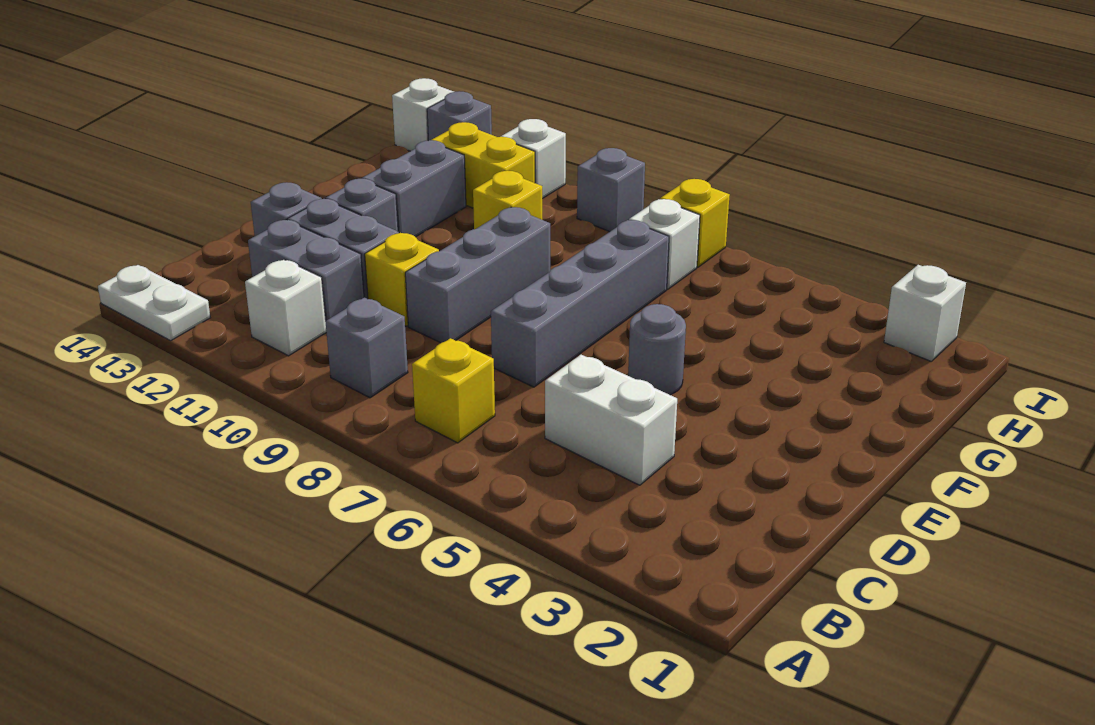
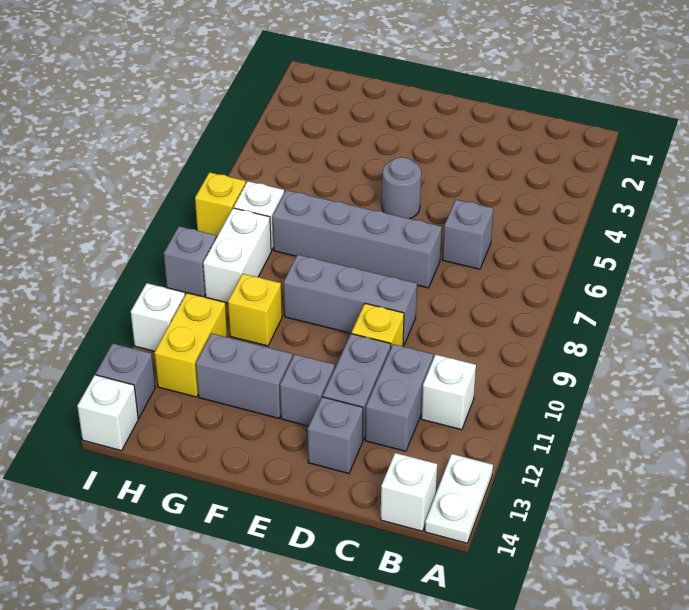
yellow 1x1 brick [412,338,495,443] -> none
grey 1x1 brick [325,297,408,398] -> grey 1x1 brick moved to [443,200,493,269]
white 1x2 brick [545,355,677,485] -> white 1x2 brick moved to [203,208,271,303]
white 1x1 brick [884,265,966,361] -> white 1x1 brick moved to [381,453,437,531]

